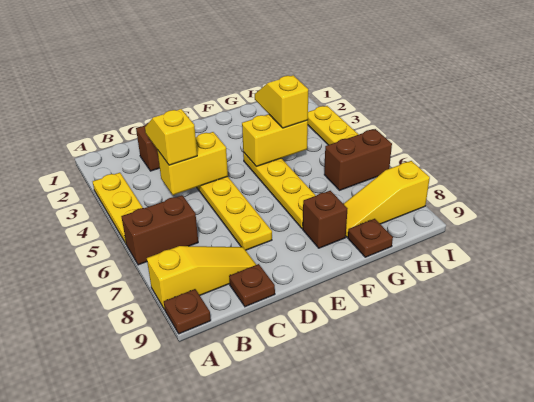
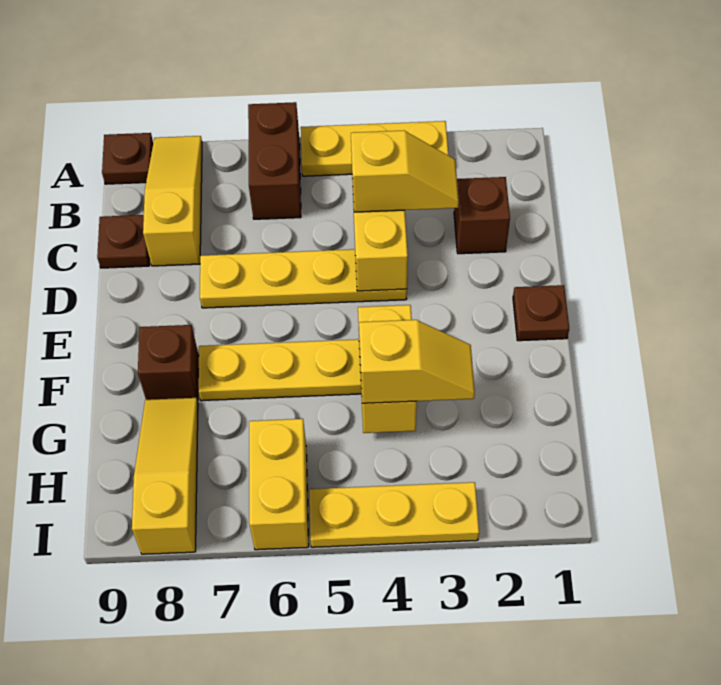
yellow 1x3 slope [147,246,256,309] -> yellow 1x3 slope turned to [143,136,202,266]
brown 1x1 plate [348,219,393,257] -> brown 1x1 plate moved to [513,285,569,341]
brown 1x2 brick [324,129,392,190] -> yellow 1x2 brick [249,419,309,550]

